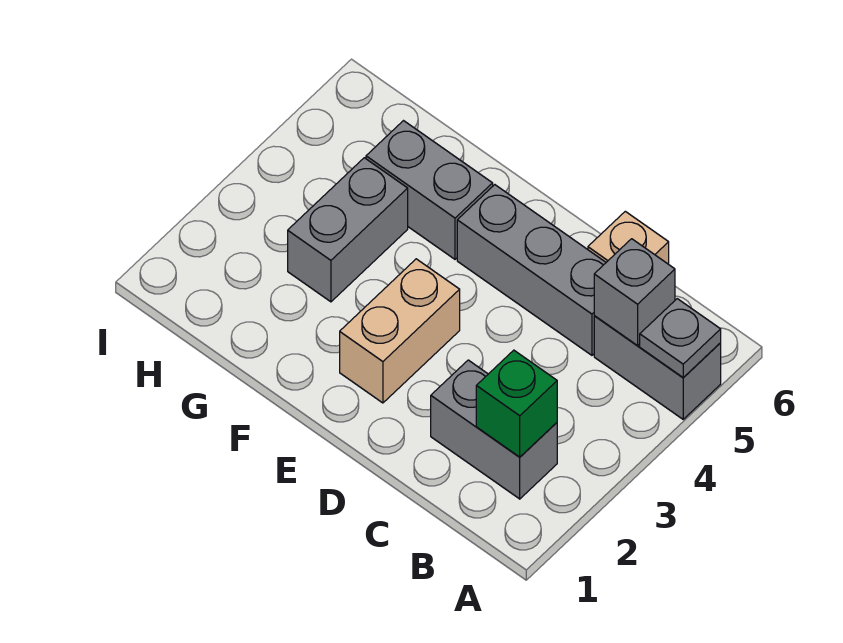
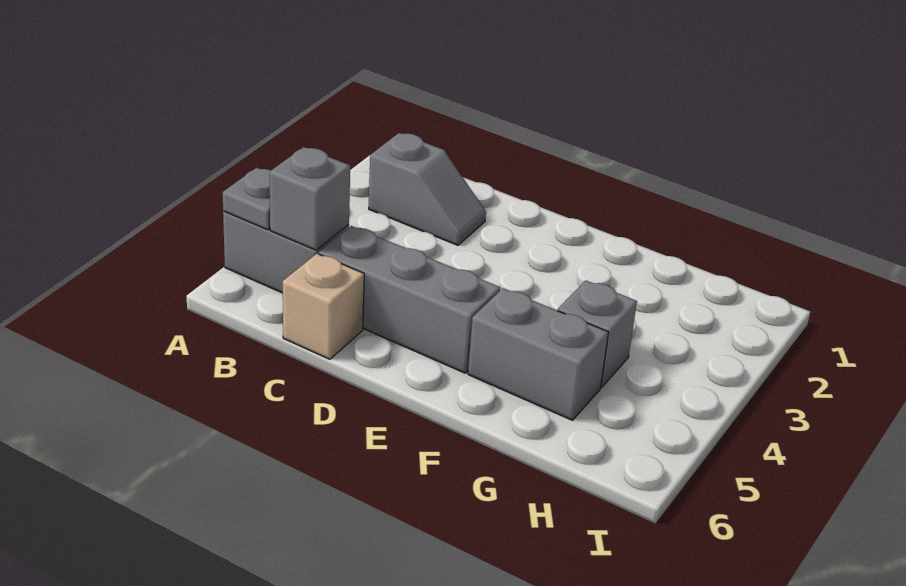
grey 1x2 brick [431,360,557,499] -> grey 1x2 slope [369,133,486,245]
green 1x1 brick [476,350,557,457] -> none
tan 1x2 brick [340,259,460,403] -> none
grey 1x2 brick [288,158,408,302] -> grey 1x1 brick [558,280,637,387]

